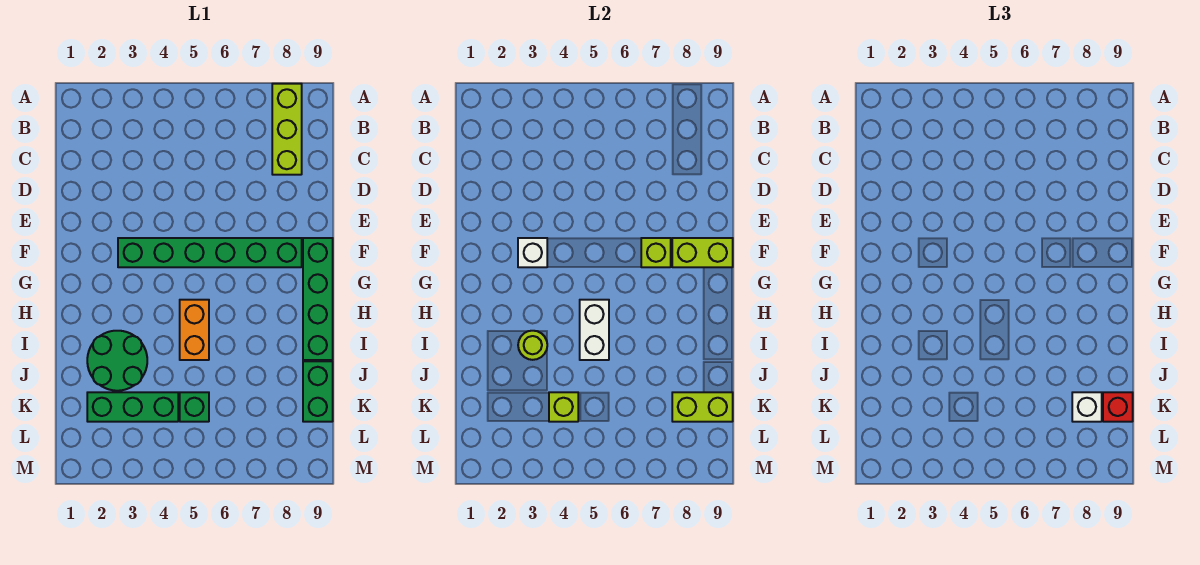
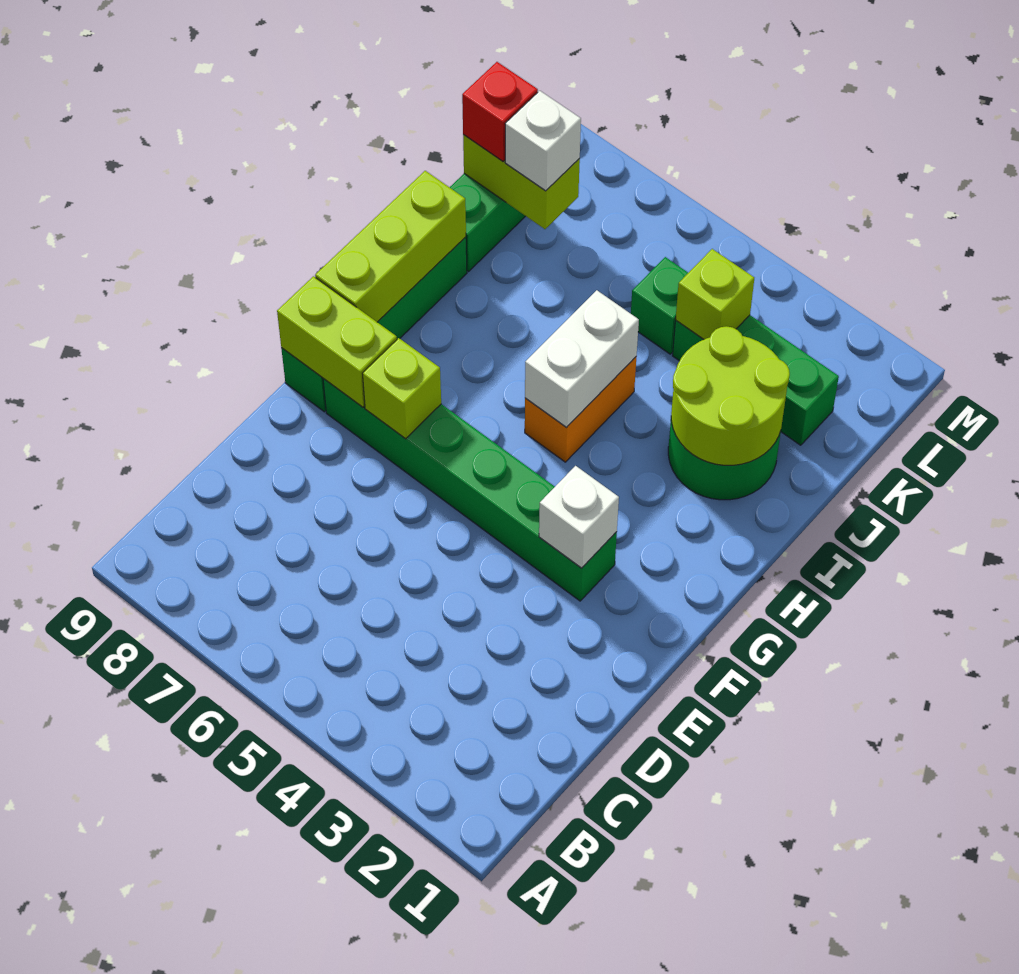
lime 1x3 brick [272,84,302,175] -> lime 1x3 brick moved to [315,171,466,322]
lime 1x1 round brick [518,331,547,360] -> lime 2x2 round brick [671,326,790,465]

